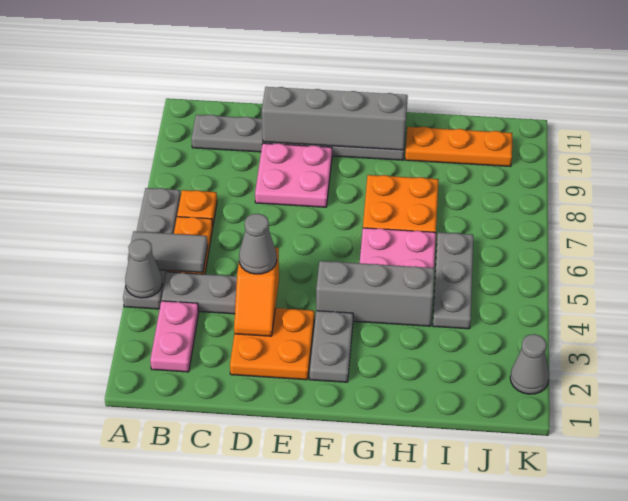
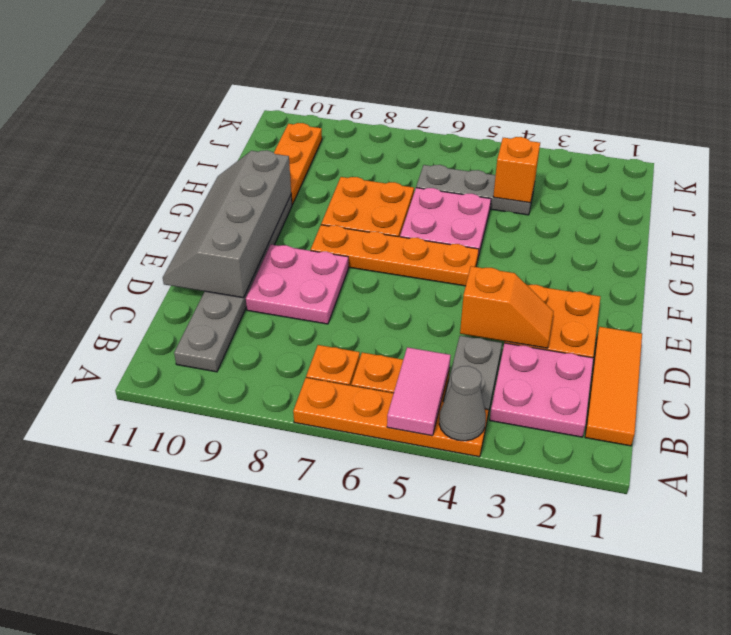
grey 1x4 plate [123,188,181,309] -> orange 1x4 plate [293,378,488,457]
grey 1x2 tile [128,231,208,273] -> pink 1x2 tile [387,347,451,436]
none -> orange 1x3 tile [585,327,642,446]
pink 1x2 plate [150,301,199,372] -> pink 2x2 plate [490,343,593,437]
grey 1x1 cone [239,214,277,274] -> none
grey 1x2 plate [310,311,353,382] -> none
grey 1x3 brick [316,261,435,326] -> none
none -> orange 1x4 plate [311,225,479,286]
none -> orange 1x1 brick [493,137,540,203]
grey 1x1 cone [510,334,549,394] -> none

